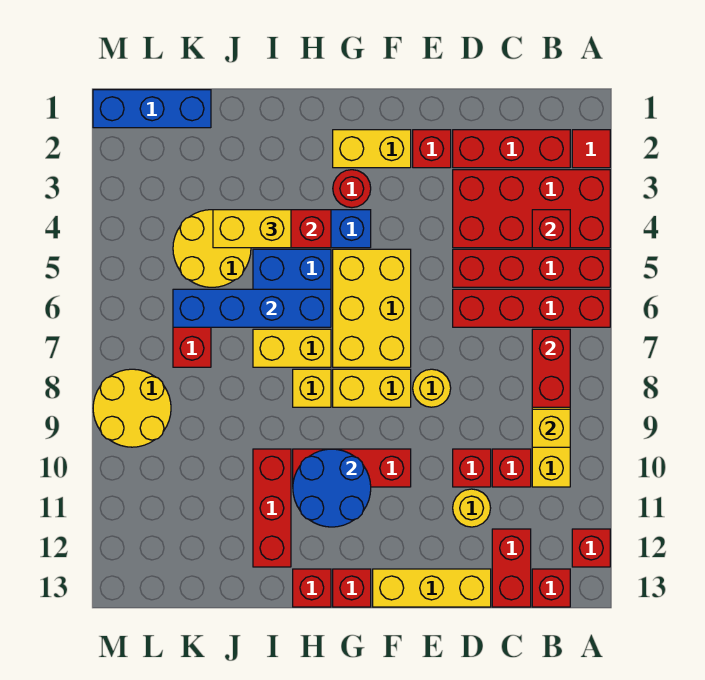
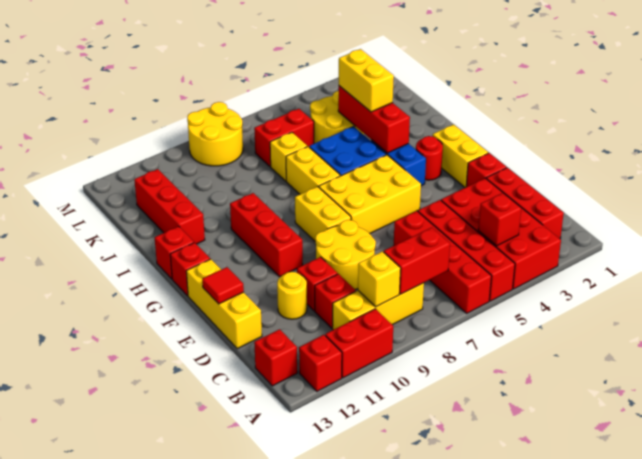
red 1x1 tile [572,130,610,168] -> red 1x1 tile moved to [202,267,244,304]
red 1x2 brick [492,529,531,607] -> red 1x2 brick moved to [325,309,393,378]
yellow 1x1 round brick [413,369,451,407] -> yellow 2x2 round brick [315,220,376,289]
blue 2x2 round brick [293,449,371,527] -> none
blue 1x4 brick [173,289,331,327] -> none
yellow 1x1 brick [293,369,331,407] -> yellow 1x1 brick moved to [270,132,307,181]
red 1x3 brick [253,449,291,567] -> red 1x3 brick turned to [134,169,205,244]
blue 1x3 brick [93,90,211,128] -> none

